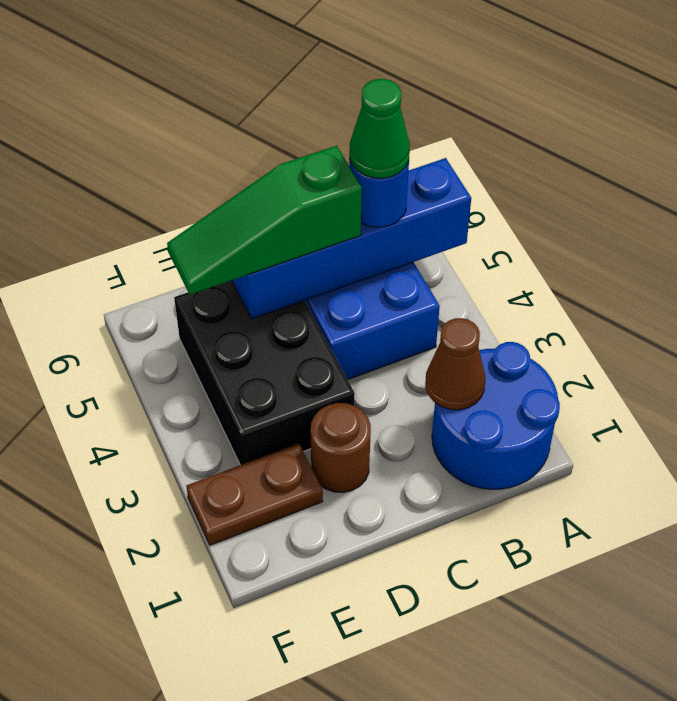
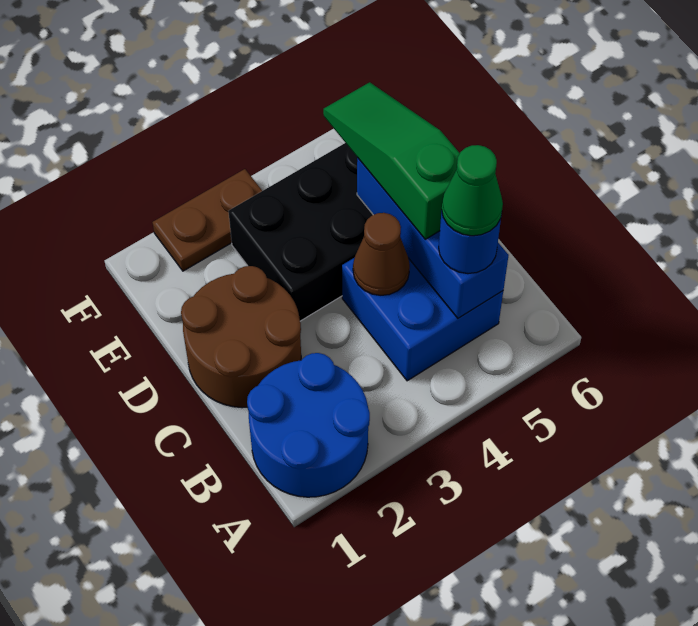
blue 1x4 brick [232,158,471,319] -> blue 1x3 brick [357,158,509,318]
brown 1x1 cone [425,318,485,410] -> brown 1x1 cone moved to [353,213,410,295]
brown 1x1 round brick [311,403,371,493] -> brown 2x2 round brick [181,266,301,408]
brown 1x2 plate [186,443,323,545] -> brown 1x2 plate turned to [153,169,262,271]

